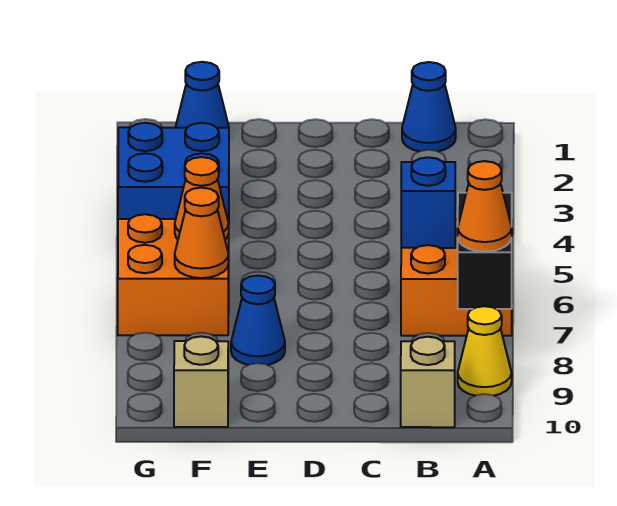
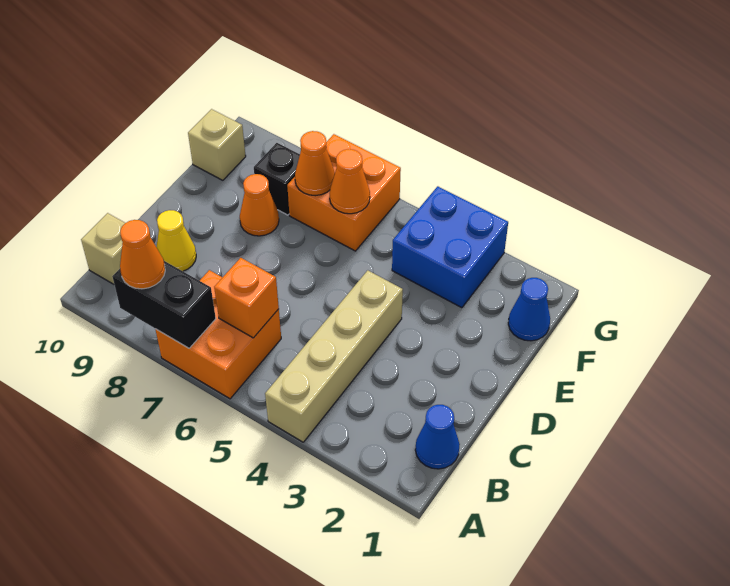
none -> tan 1x4 brick [265,270,403,442]
yellow 1x1 cone [458,306,512,396] -> yellow 1x1 cone moved to [157,210,196,271]
blue 1x1 brick [401,157,455,248] -> orange 1x1 brick [214,258,279,338]
blue 1x1 cone [231,276,285,365] -> orange 1x1 cone [240,174,279,236]
none -> black 1x1 brick [254,143,300,215]

